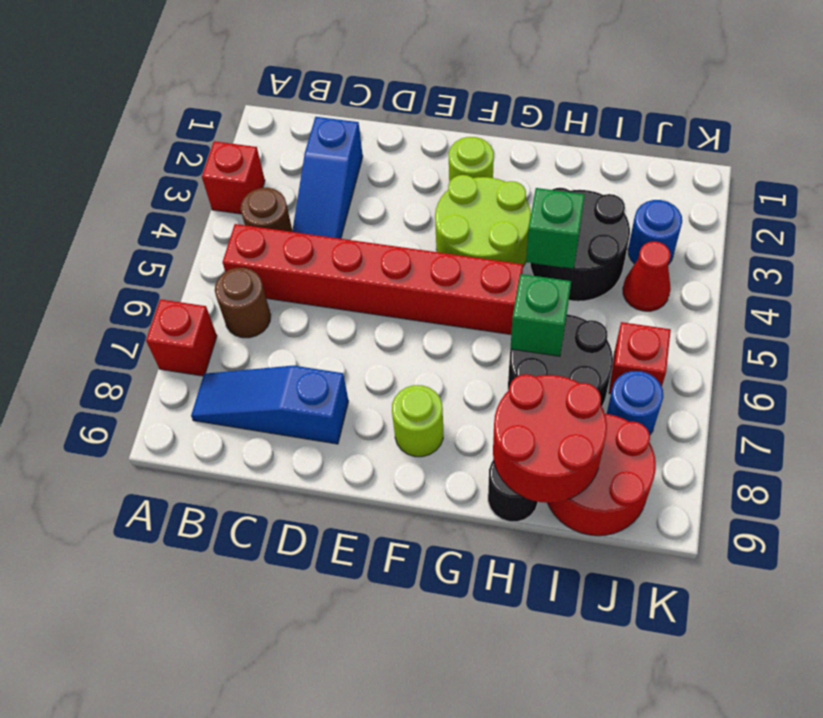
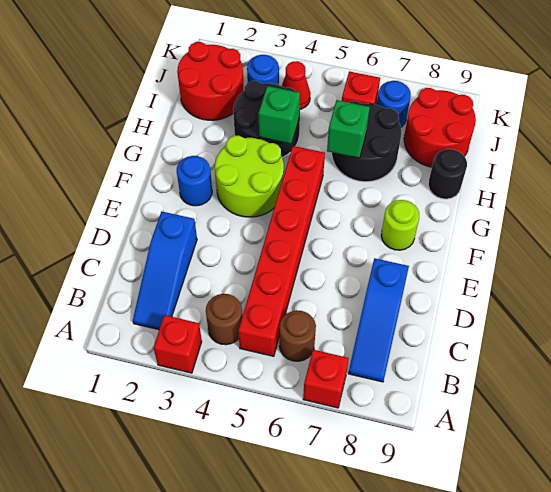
blue 1x3 slope [292,117,363,239] -> blue 1x3 slope turned to [133,212,197,330]
lime 1x1 round brick [449,137,494,182] -> blue 1x1 round brick [177,156,212,206]
red 2x2 round brick [493,374,607,503] -> red 2x2 round brick moved to [177,42,244,120]

